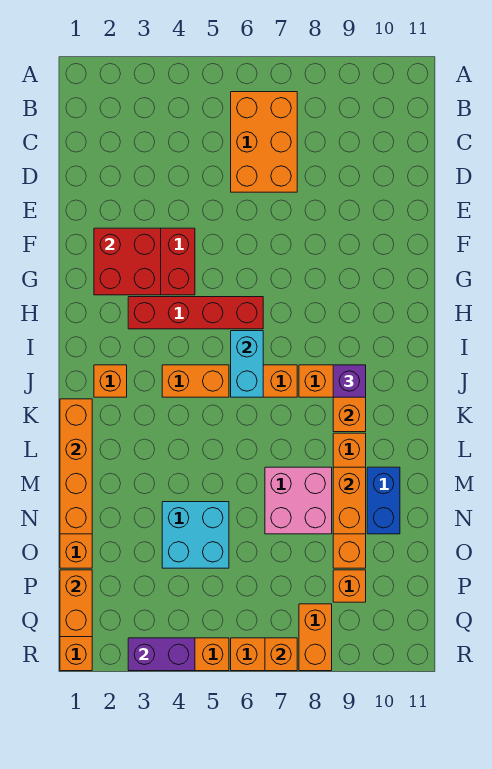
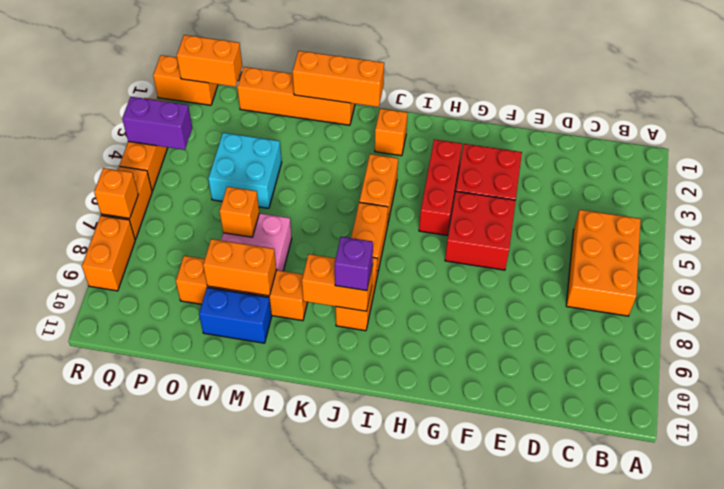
orange 2x3 brick [231,92,297,192] -> orange 2x3 brick turned to [566,210,641,316]
red 2x2 brick [94,228,161,295] -> red 2x2 brick moved to [445,191,516,270]
red 1x4 brick [128,297,263,329] -> red 1x3 brick [419,139,462,235]
cyan 1x2 brick [231,331,263,397] -> none
orange 1x4 brick [60,399,92,534] -> orange 1x3 brick [292,51,384,107]
orange 1x1 brick [333,570,366,602] -> orange 1x1 brick moved to [220,187,259,237]
orange 1x2 brick [299,604,332,671] -> orange 1x2 brick turned to [82,216,135,291]
purple 1x2 brick [128,638,195,671] -> purple 1x2 brick turned to [122,97,192,150]

